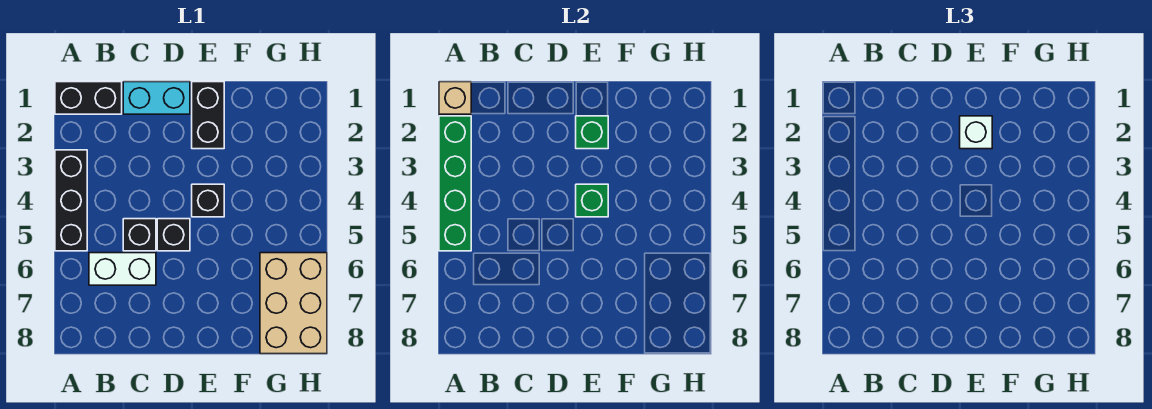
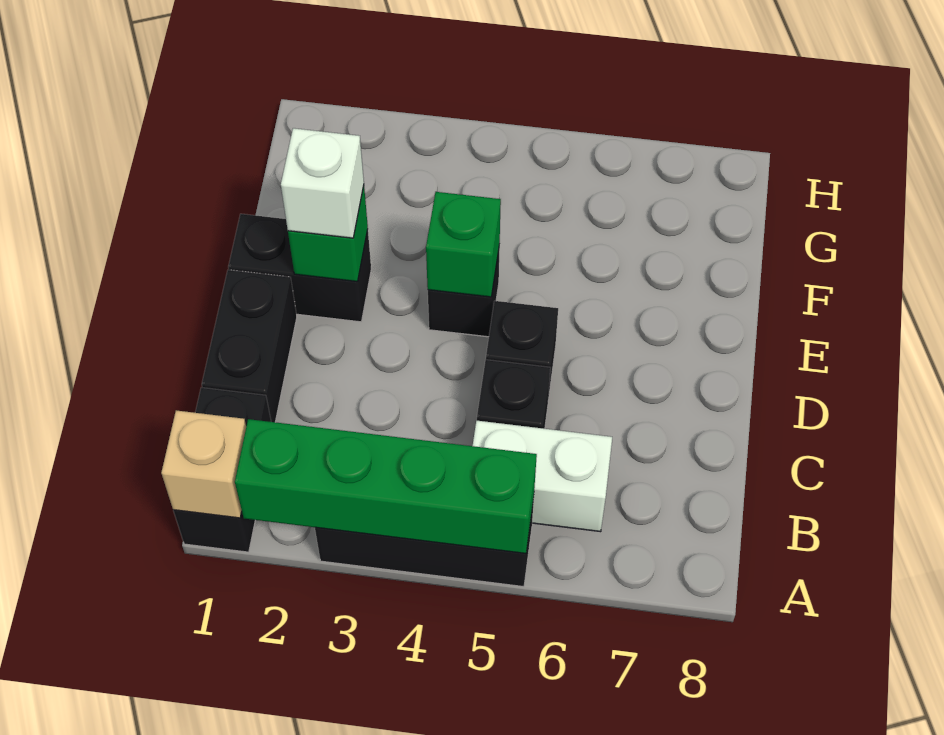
white 1x2 brick [89,253,156,285] -> white 1x2 brick turned to [473,421,612,532]
cyan 1x2 brick [123,82,190,114] -> black 1x2 brick [202,270,297,422]
tan 2x3 brick [260,253,327,354] -> none

